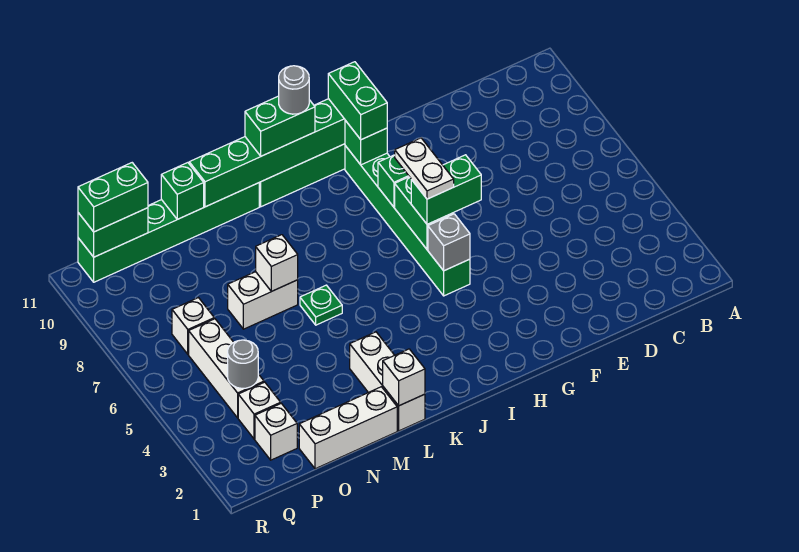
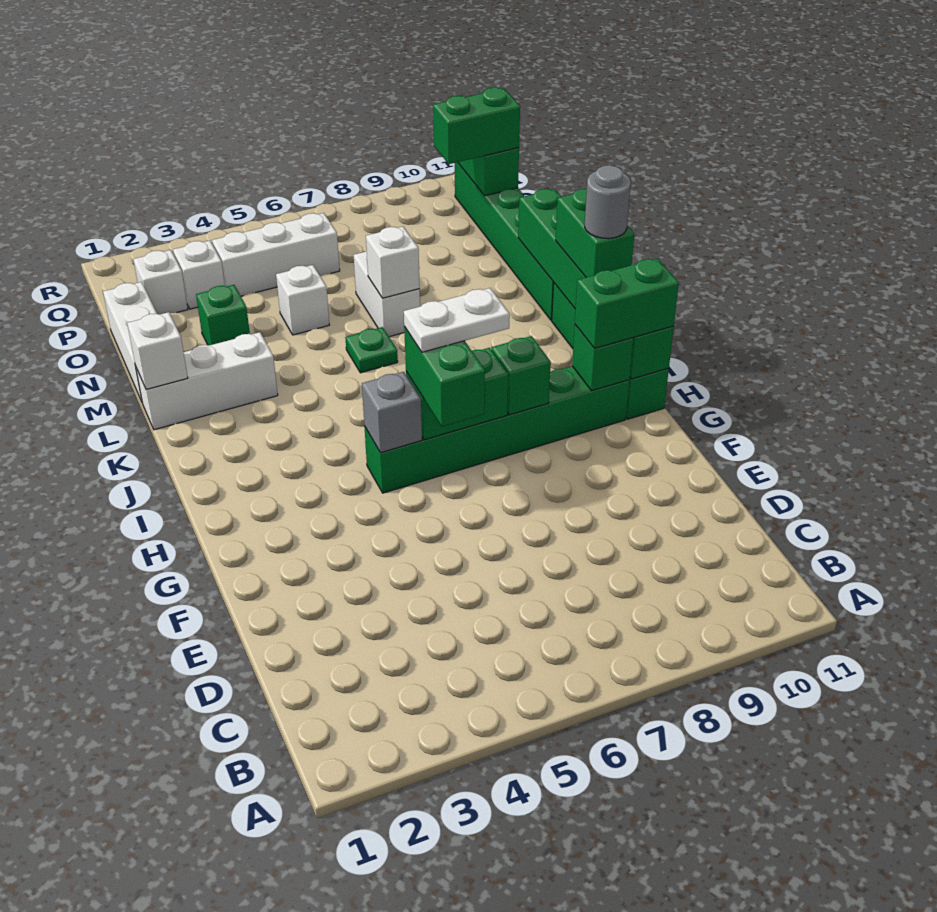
green 1x1 brick [161,163,204,219] -> green 1x1 brick moved to [196,285,250,345]
grey 1x1 round brick [228,340,258,388] -> none
white 1x1 brick [172,298,214,354] -> white 1x1 brick moved to [276,265,329,335]
green 1x2 brick [78,163,148,232] -> green 1x2 brick turned to [433,88,520,164]

